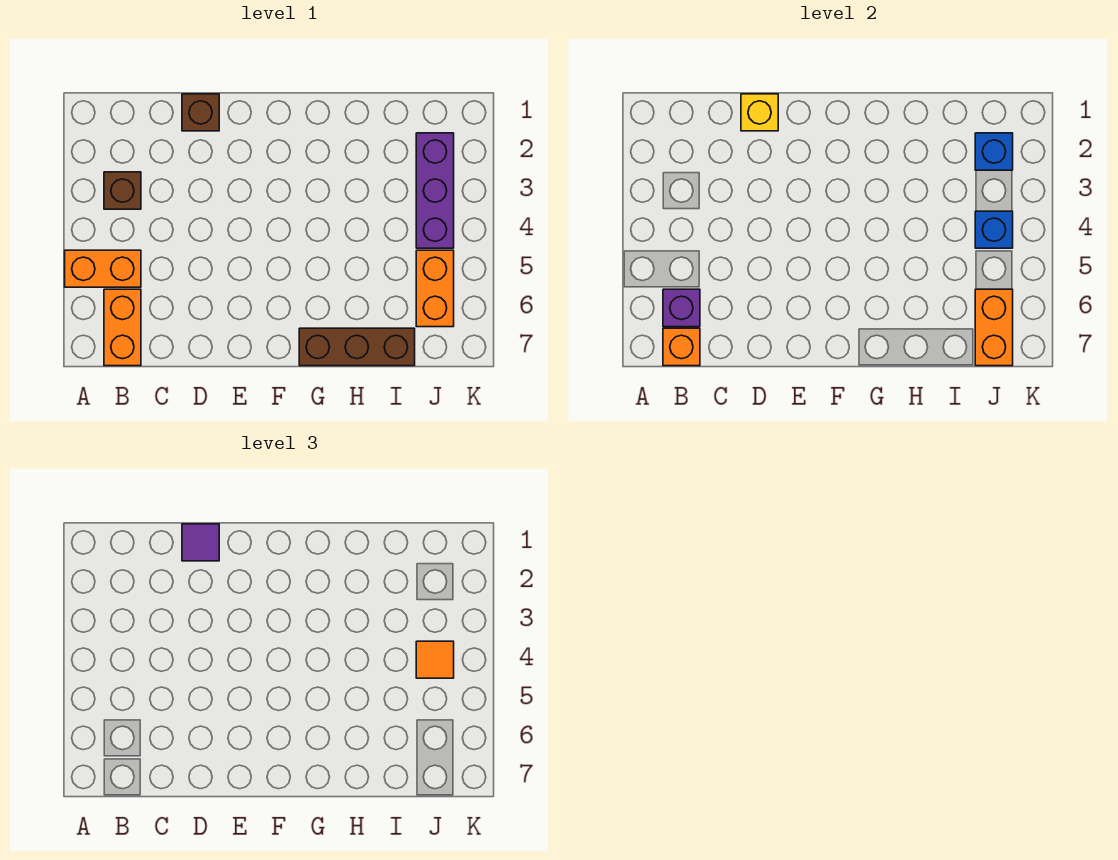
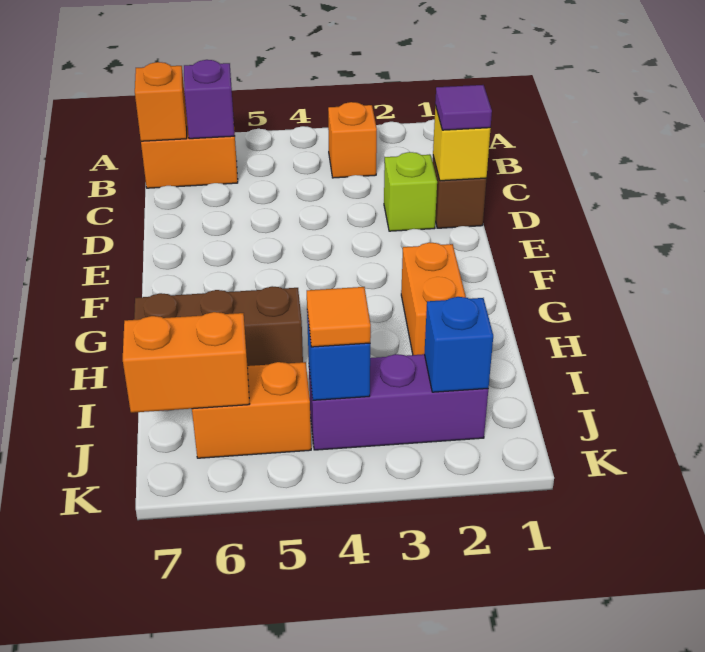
orange 1x2 brick [65,250,141,287] -> orange 1x2 brick moved to [401,242,466,355]
brown 1x1 brick [104,172,141,209] -> orange 1x1 brick [328,102,377,178]
none -> lime 1x1 brick [384,152,437,231]
brown 1x3 brick [299,328,415,366] -> brown 1x3 brick turned to [134,286,303,366]

